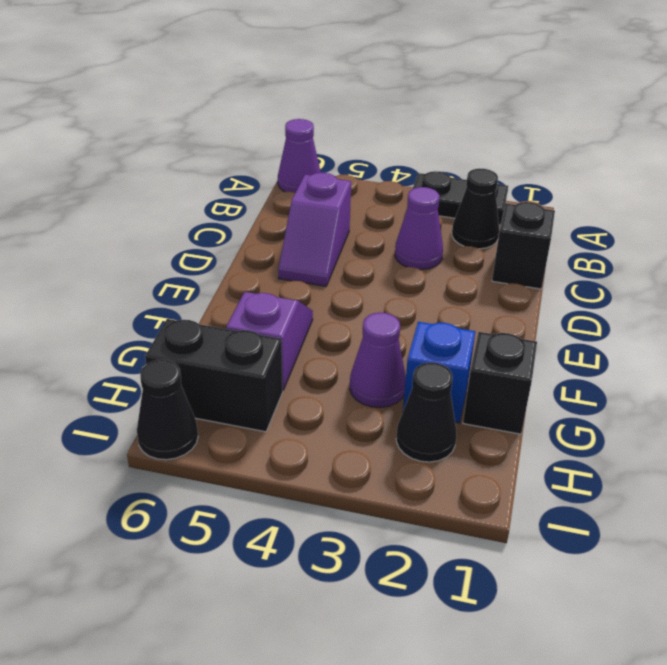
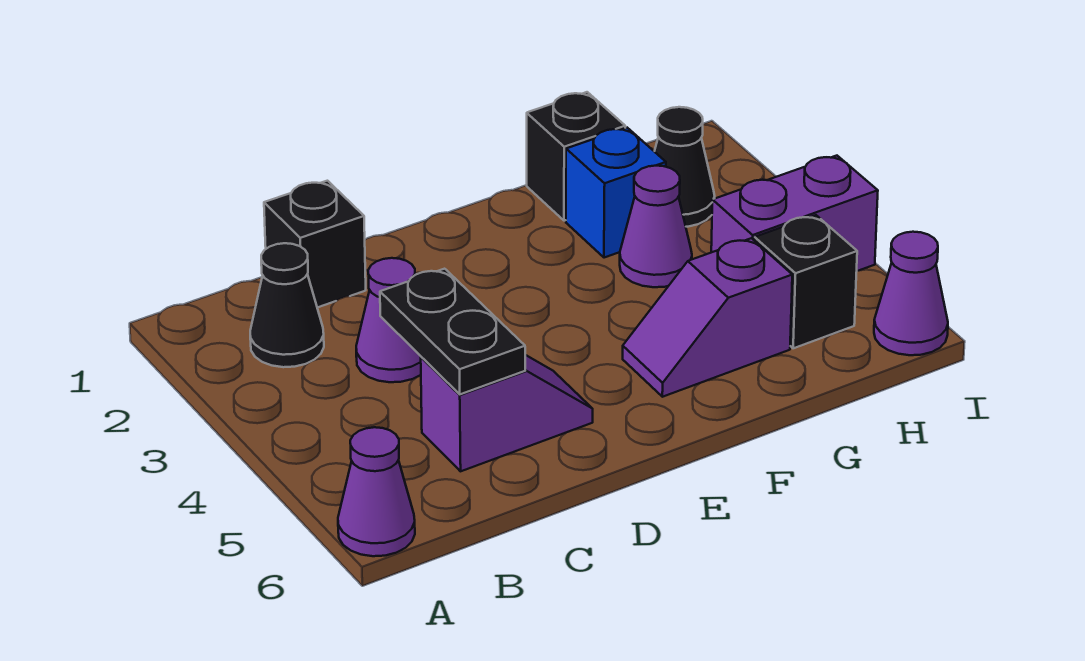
black 1x2 plate [413,171,508,225] -> black 1x2 plate moved to [380,269,525,394]
none -> purple 1x2 brick [711,156,878,271]
black 1x2 brick [145,319,283,432] -> black 1x1 brick [755,215,857,348]
black 1x1 cone [137,360,198,460] -> purple 1x1 cone [874,232,948,355]

